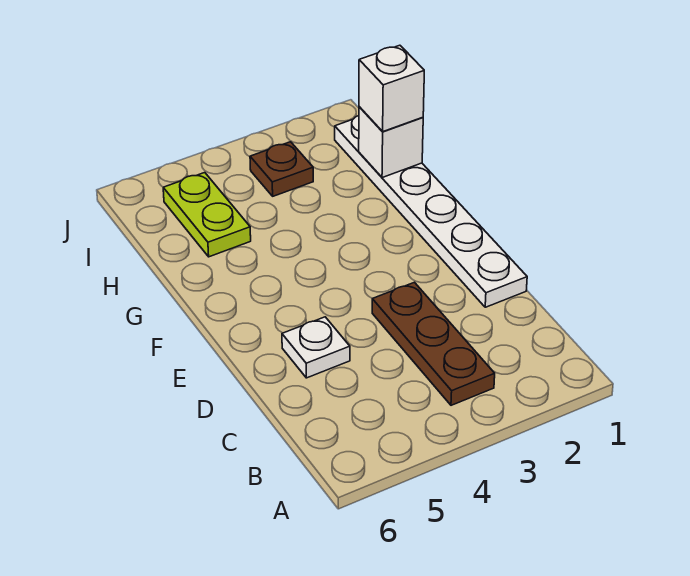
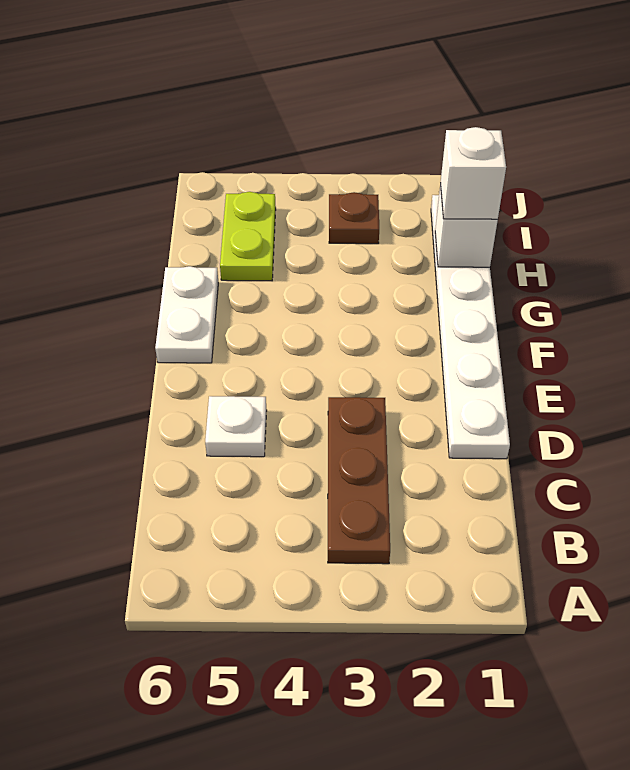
none -> white 1x2 plate [155,266,218,363]

